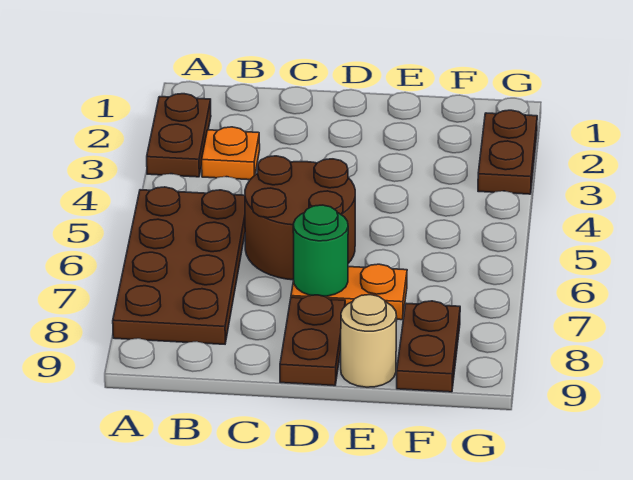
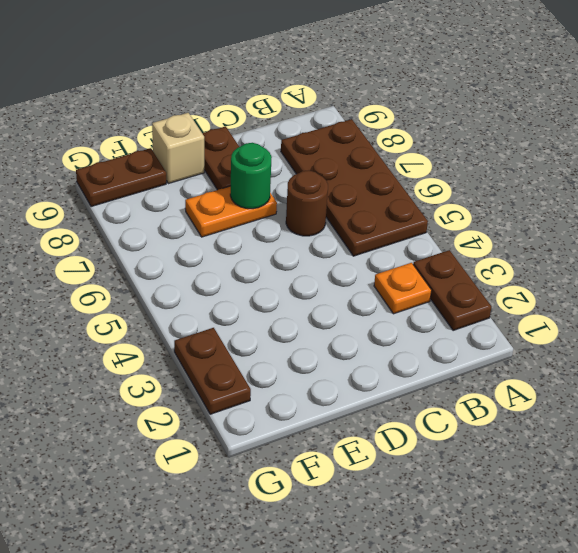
brown 2x2 round brick [245,156,355,280] -> brown 1x1 round brick [286,170,328,236]
tan 1x1 round brick [341,295,397,387] -> tan 1x1 brick [152,113,204,184]
brown 1x2 plate [397,301,460,392] -> brown 1x2 plate turned to [76,148,166,207]

